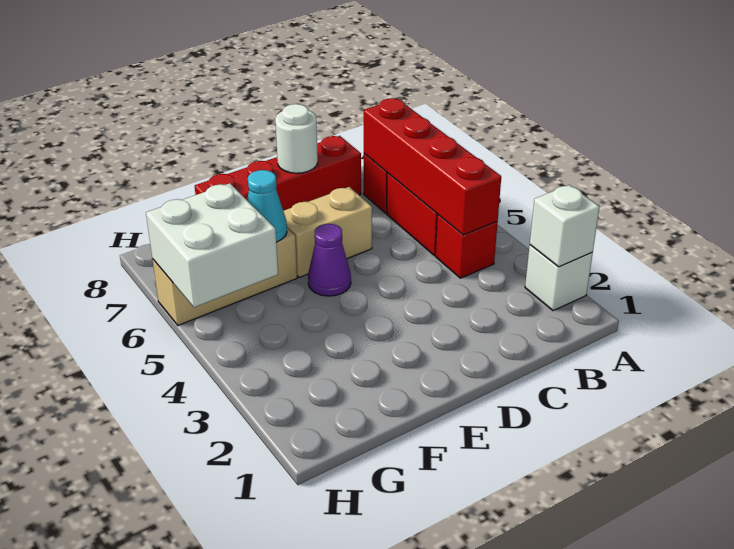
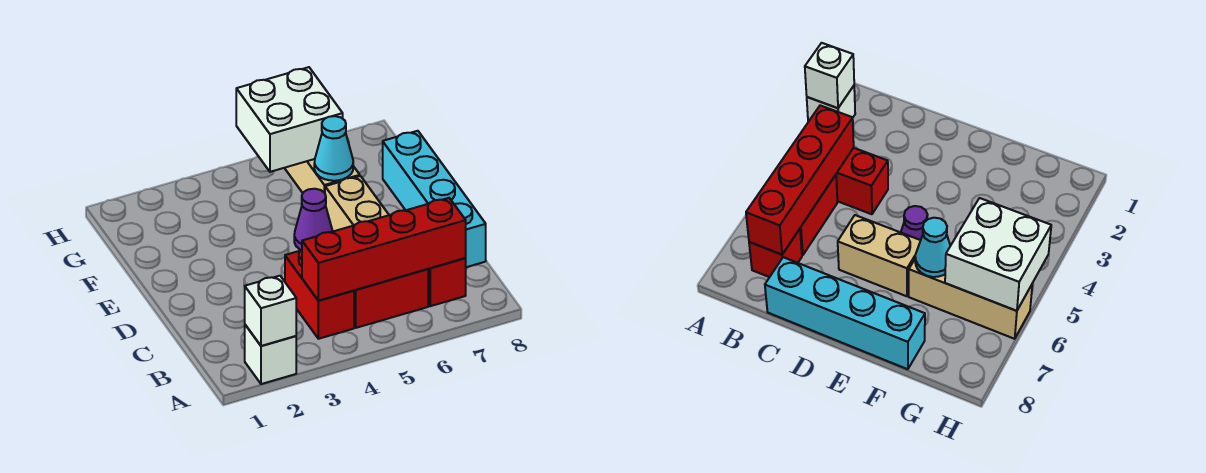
red 1x1 brick [435,215,498,278] -> red 1x2 brick [285,250,354,339]
red 1x4 brick [195,136,361,211] -> cyan 1x4 brick [383,131,486,267]
white 1x1 round brick [275,104,318,173] -> none

